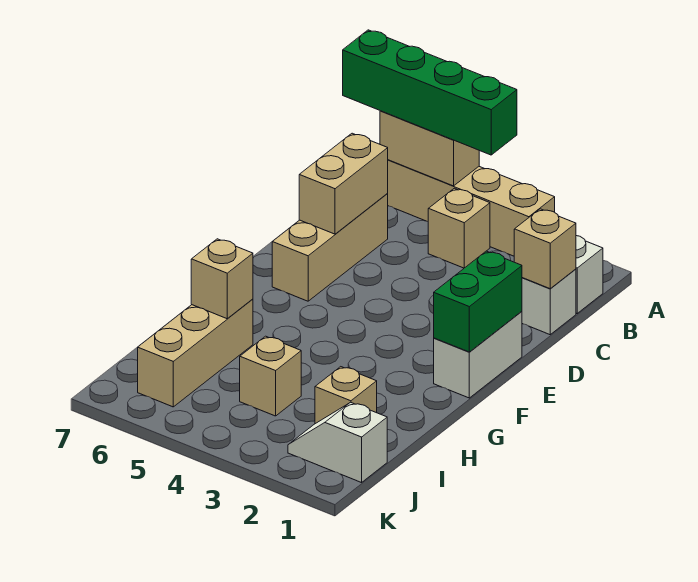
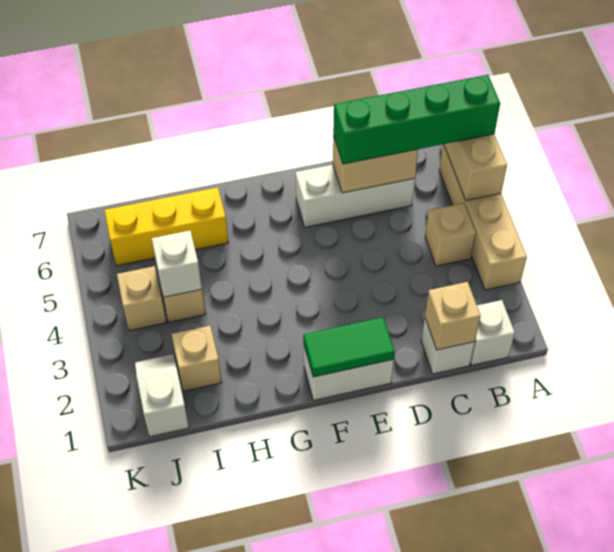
green 1x4 brick [343,30,517,155] -> green 1x4 brick turned to [333,75,500,164]
tan 1x3 brick [272,194,388,301] -> white 1x3 brick [295,165,415,227]
green 1x2 brick [434,251,522,352] -> green 1x2 tile [303,317,395,377]
tan 1x3 brick [138,299,253,407] -> yellow 1x3 brick [105,188,228,266]
tan 1x1 brick [191,239,253,319] -> tan 1x1 brick moved to [117,266,167,331]
none -> white 1x1 brick [152,231,202,297]

